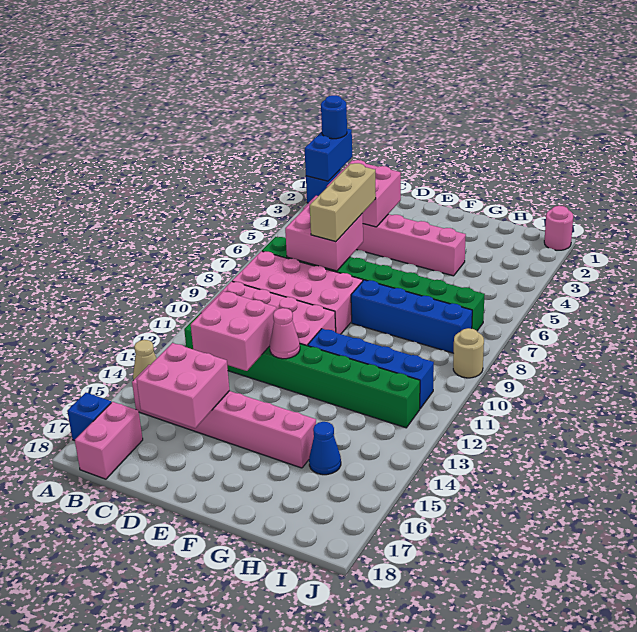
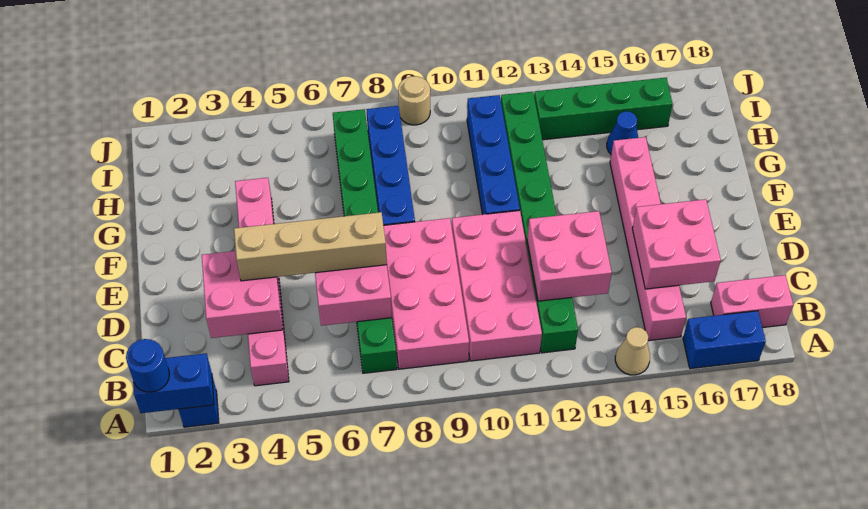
blue 1x1 brick [67,393,111,441] -> blue 1x2 brick [683,311,766,369]
tan 1x3 brick [309,163,376,242] -> tan 1x4 brick [234,212,387,281]
pink 1x1 cone [270,308,300,359] -> none
none -> green 1x4 brick [534,78,673,140]
pink 1x1 round brick [544,206,573,250] -> none

